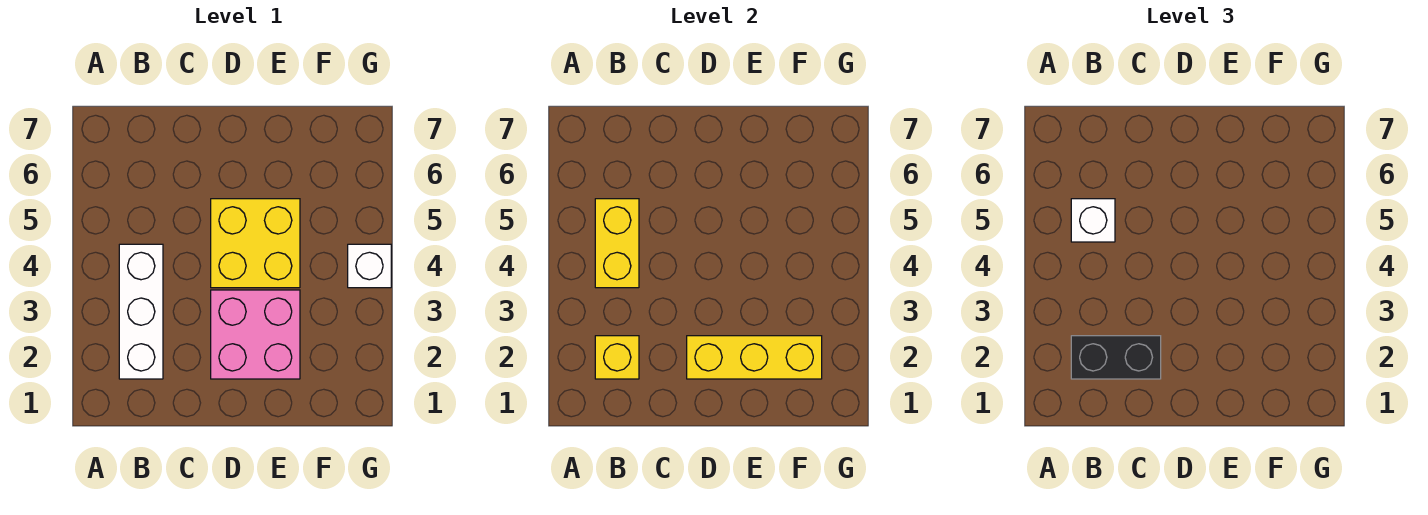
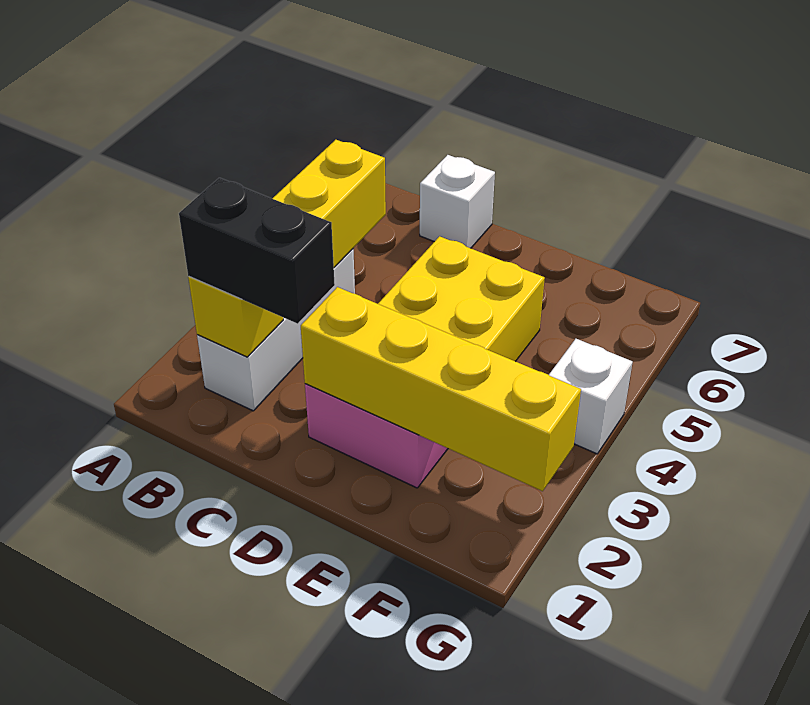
white 1x1 brick [1071,199,1115,242] -> white 1x1 brick moved to [420,155,495,248]
yellow 1x3 brick [687,336,822,379] -> yellow 1x4 brick [301,287,581,491]

